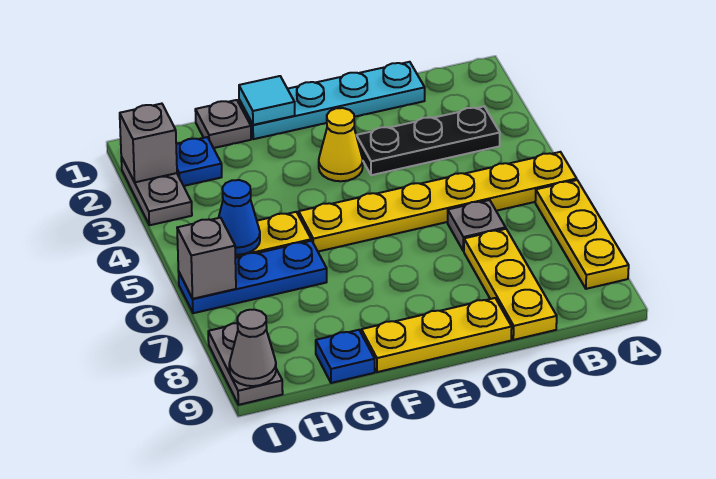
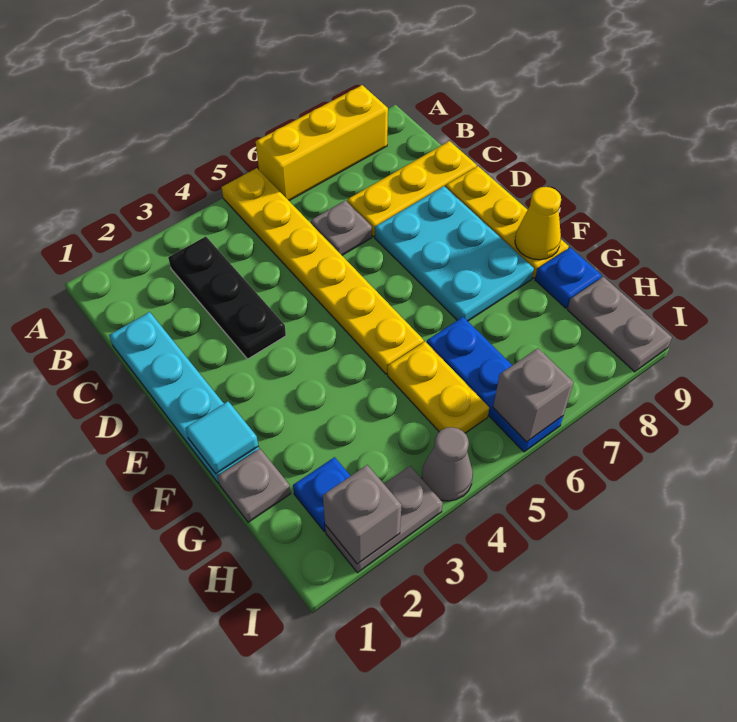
yellow 1x3 plate [535,180,629,289] -> yellow 1x3 brick [256,85,388,201]
none -> cyan 2x3 plate [375,186,534,321]
yellow 1x1 cone [319,108,363,181] -> yellow 1x1 cone moved to [515,187,561,260]
blue 1x1 cone [219,180,260,255] -> none
grey 1x2 plate [208,323,283,405] -> grey 1x2 plate turned to [567,277,672,372]
grey 1x1 cone [229,310,276,386] -> grey 1x1 cone moved to [422,427,473,501]

